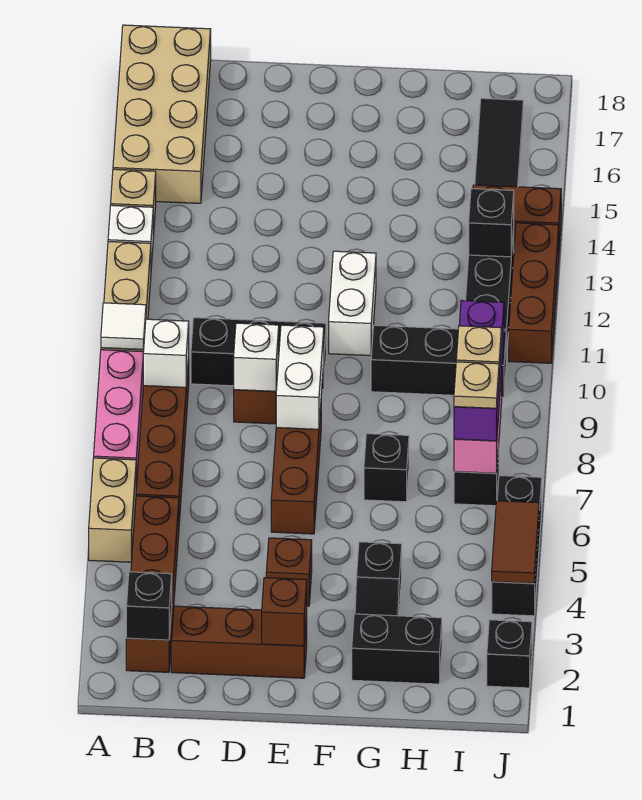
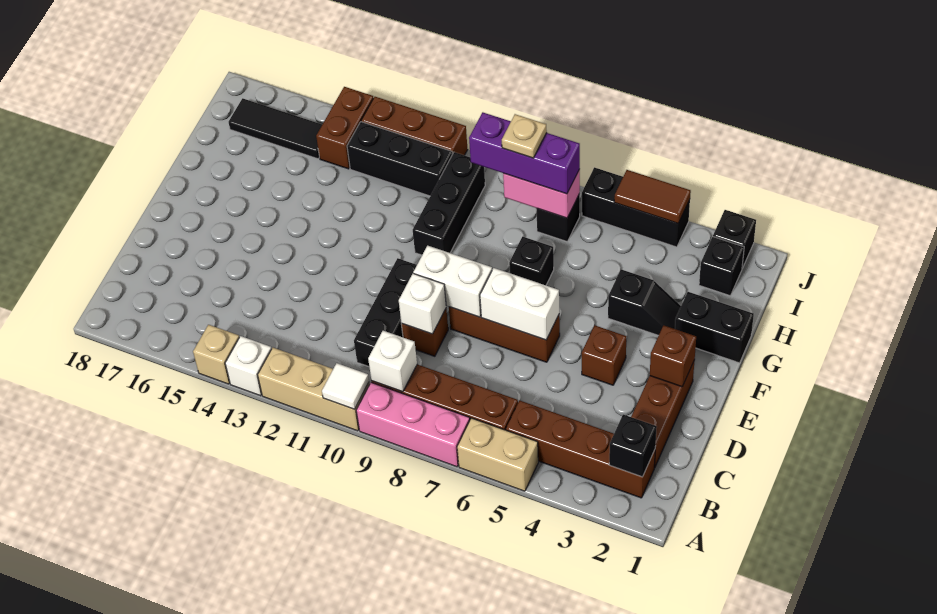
tan 2x4 brick [113,25,211,203] -> none
white 1x2 brick [329,251,376,356] -> white 1x2 brick moved to [480,268,559,340]
black 1x2 brick [352,614,442,684] -> black 1x2 brick turned to [675,292,754,363]
tan 1x1 plate [454,362,499,408] -> none
black 1x1 brick [469,189,514,257] -> black 1x1 brick moved to [699,237,744,296]

